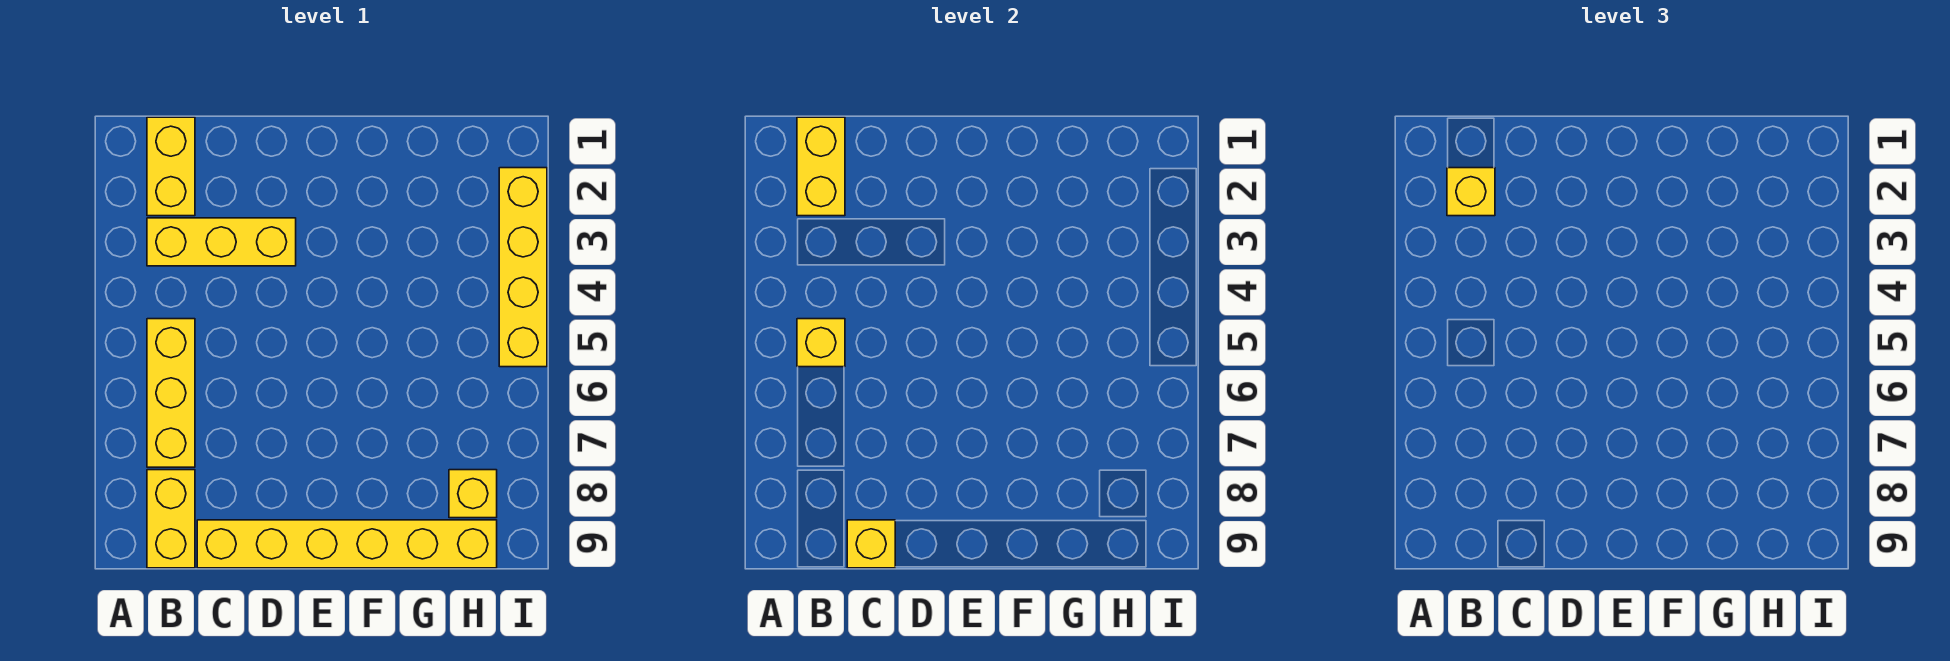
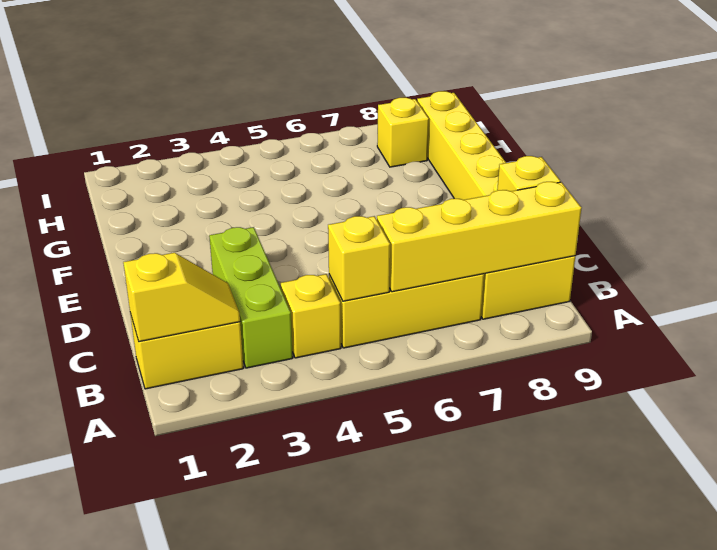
yellow 1x2 brick [797,117,845,216] -> yellow 1x2 slope [123,253,240,342]
yellow 1x1 brick [1447,168,1495,216] -> yellow 1x1 brick moved to [281,274,341,358]
yellow 1x3 brick [147,218,296,266] -> lime 1x3 brick [209,227,293,368]
yellow 1x4 brick [499,168,547,367] -> yellow 1x4 brick moved to [377,182,581,292]

